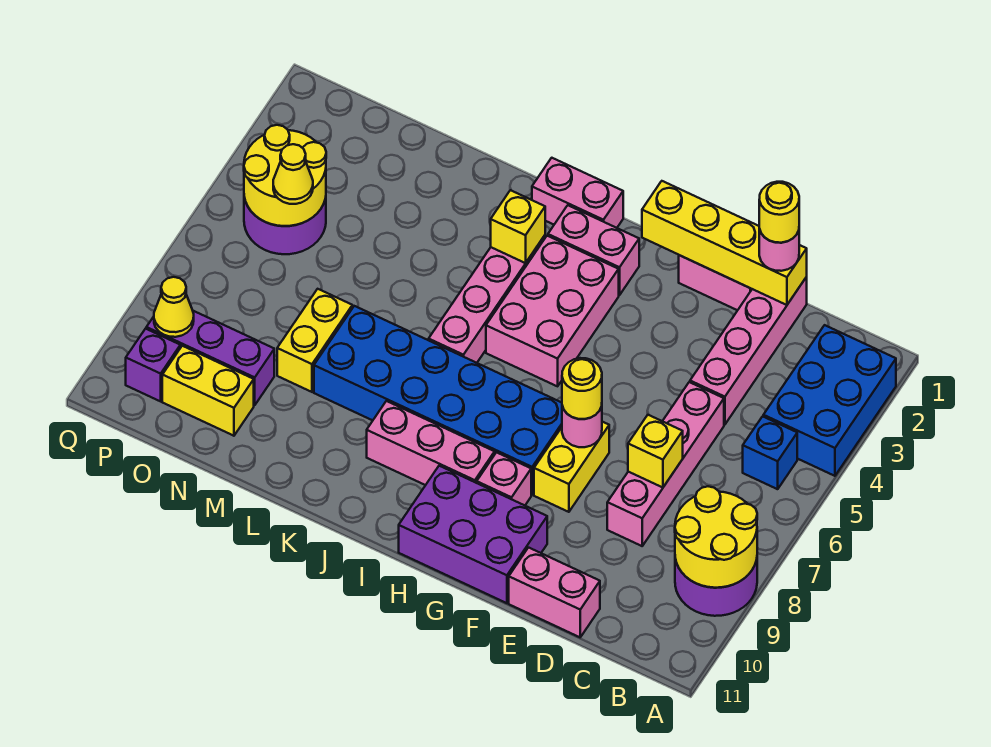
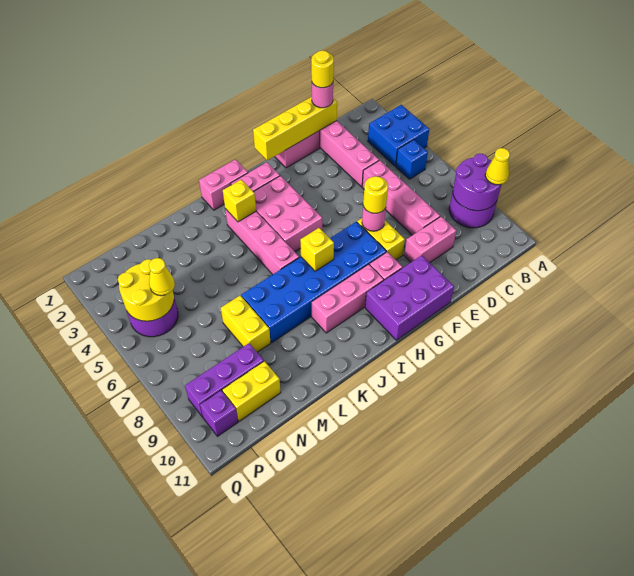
blue 2x3 brick [763,325,896,476] -> blue 2x2 brick [368,105,429,166]
yellow 2x2 round brick [675,486,757,588] -> purple 2x2 round brick [453,154,502,211]
yellow 1x1 brick [628,415,683,488] -> yellow 1x1 brick moved to [300,228,334,271]
pink 1x2 brick [509,548,600,637] -> pink 1x2 brick moved to [404,217,456,263]
yellow 1x1 cone [154,277,194,337] -> yellow 1x1 cone moved to [485,148,510,185]

